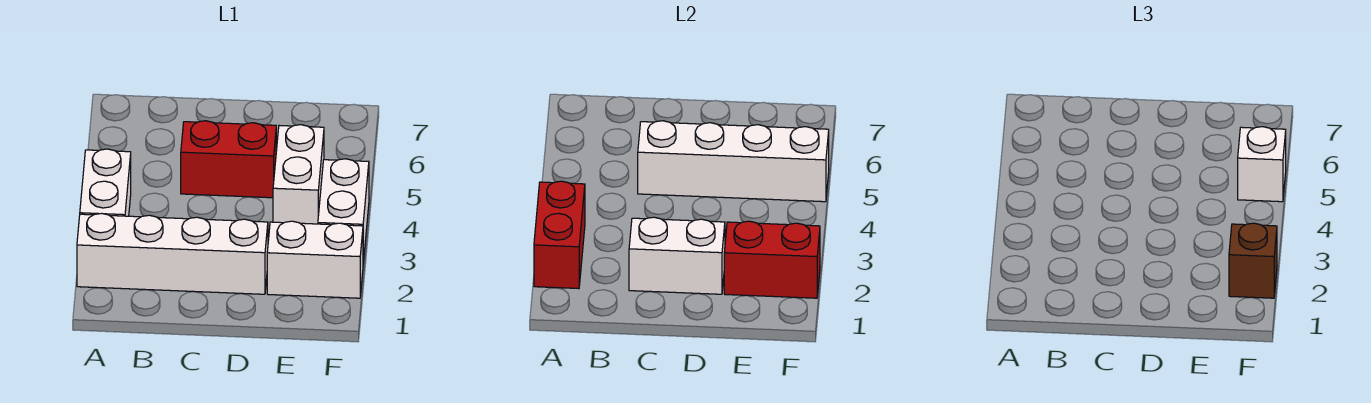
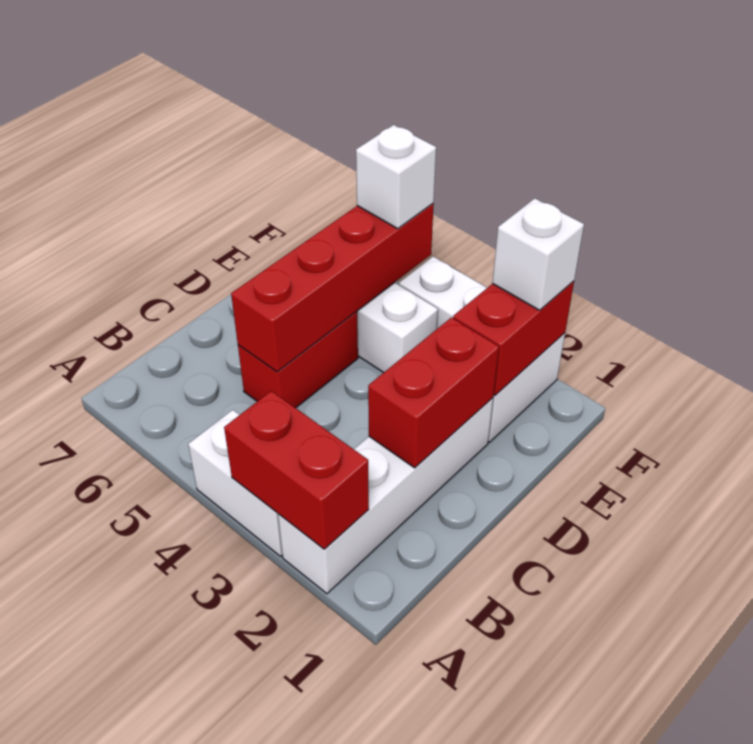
white 1x2 brick [629,217,725,294] -> red 1x2 brick [368,318,499,468]
white 1x4 brick [638,121,829,202] -> red 1x4 brick [231,204,434,372]
brown 1x1 brick [1229,223,1277,298] -> white 1x1 brick [492,198,584,310]

